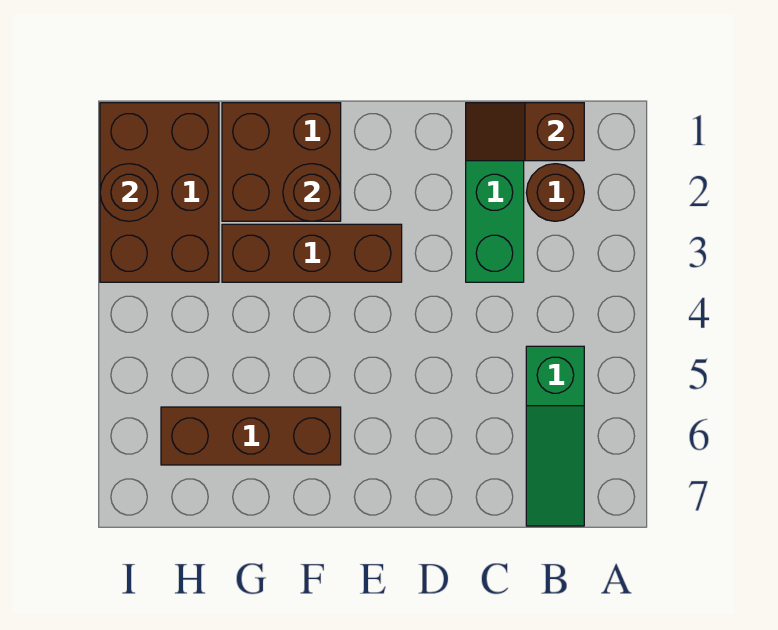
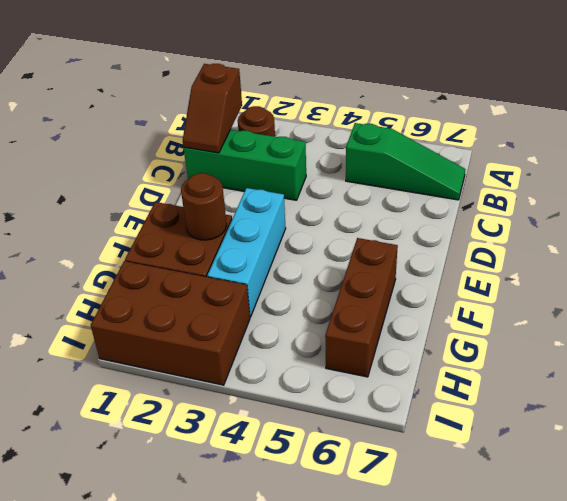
brown 1x3 brick [222,224,402,282] -> cyan 1x3 brick [207,188,286,317]
brown 1x1 round brick [100,164,158,221] -> none

